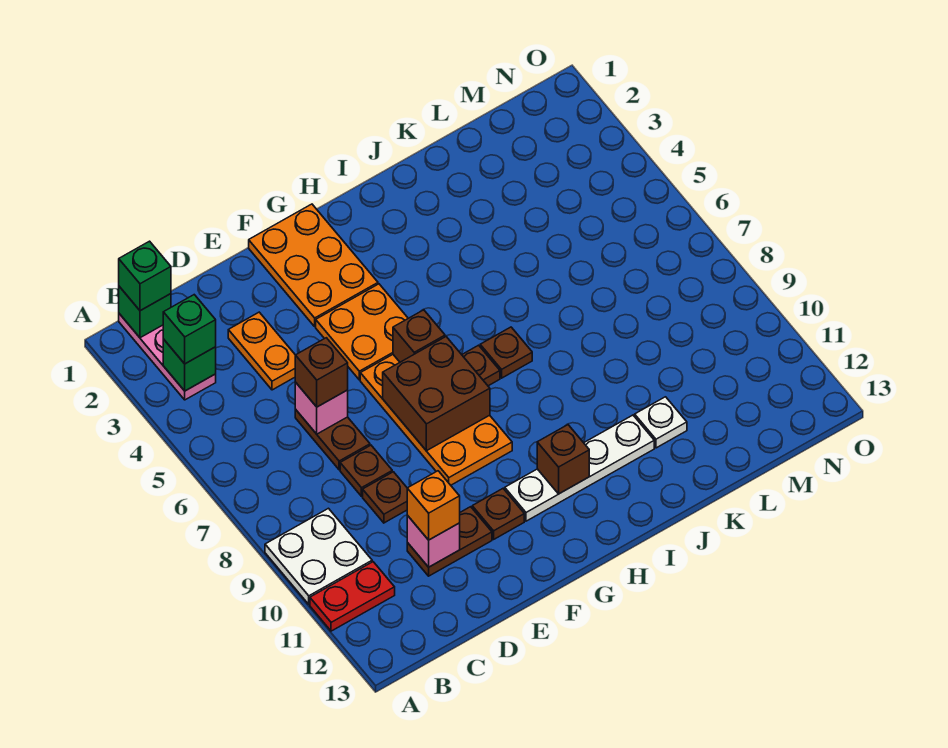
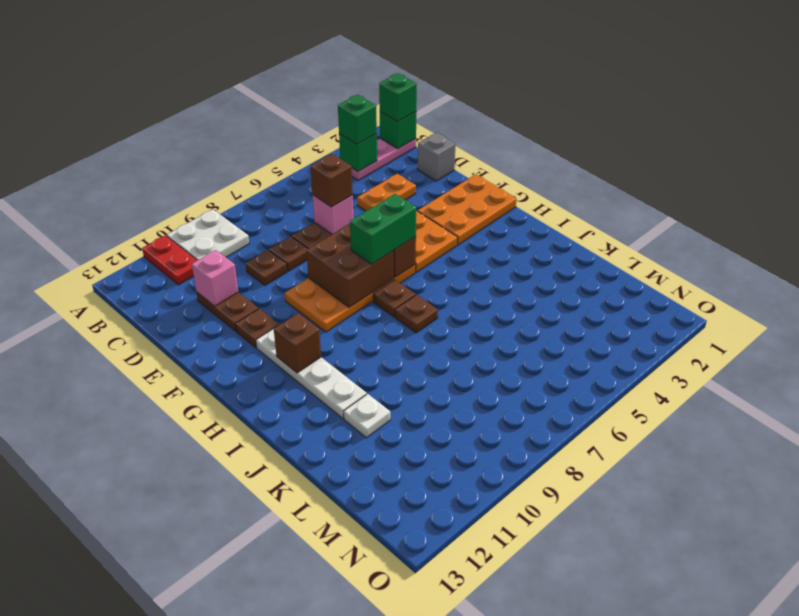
none -> grey 1x1 brick [418,133,455,181]
orange 1x1 brick [407,471,460,540] -> none
none -> green 1x2 brick [350,194,416,264]

